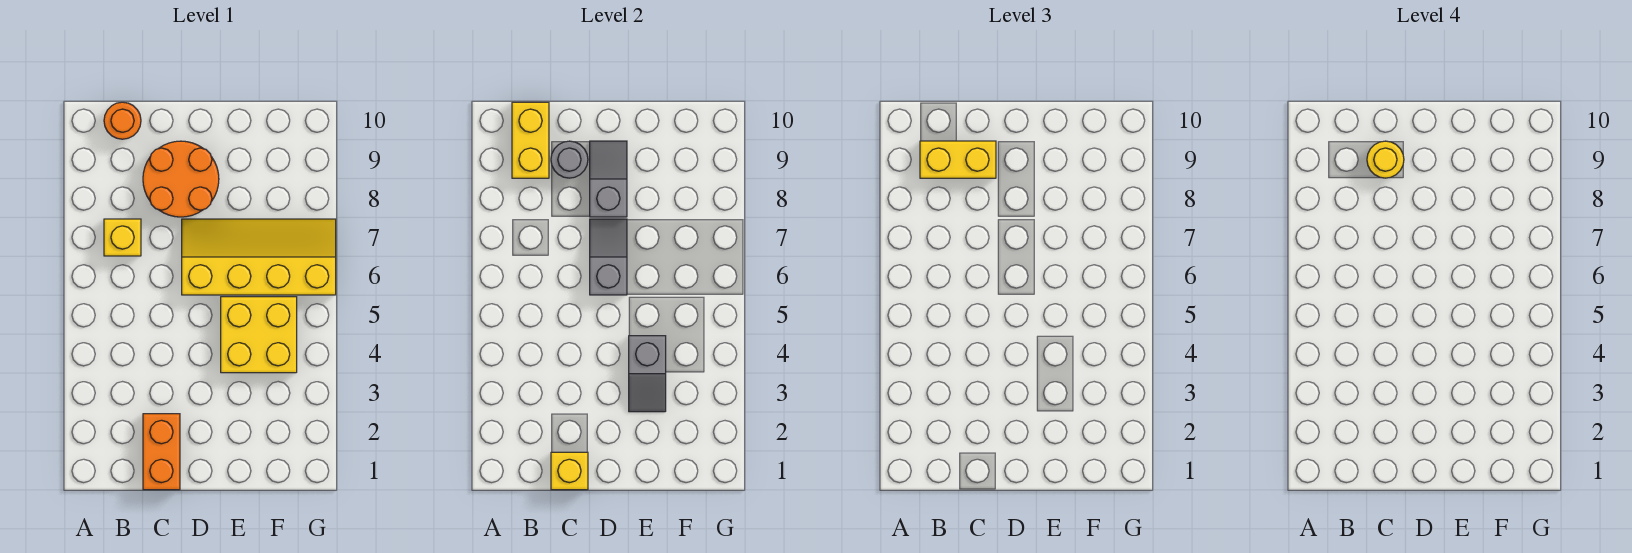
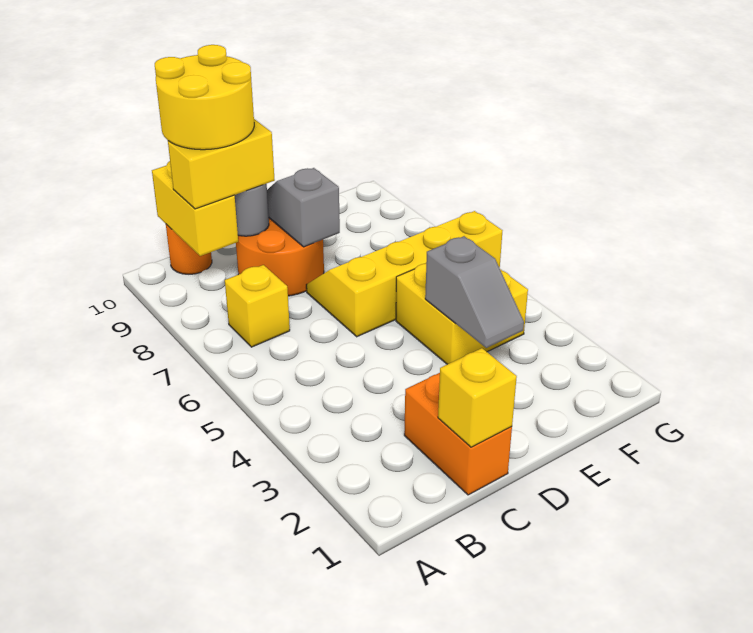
yellow 1x1 round brick [1367,141,1404,178] -> yellow 2x2 round brick [155,45,254,150]
grey 1x2 slope [590,219,627,295] -> none

